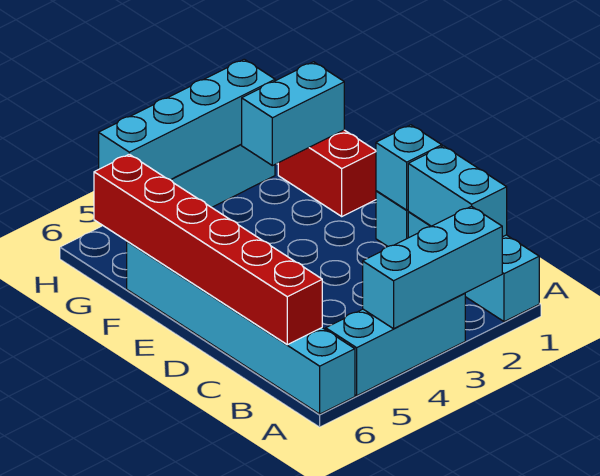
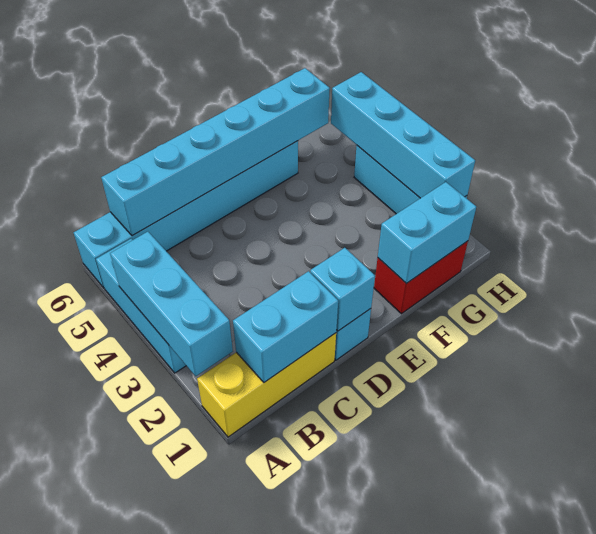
cyan 1x3 brick [408,212,539,322] -> yellow 1x3 brick [197,333,336,437]
red 1x6 brick [94,154,322,345] -> cyan 1x6 brick [101,68,330,236]
cyan 1x2 brick [242,62,344,166] -> cyan 1x2 brick turned to [378,182,476,284]

